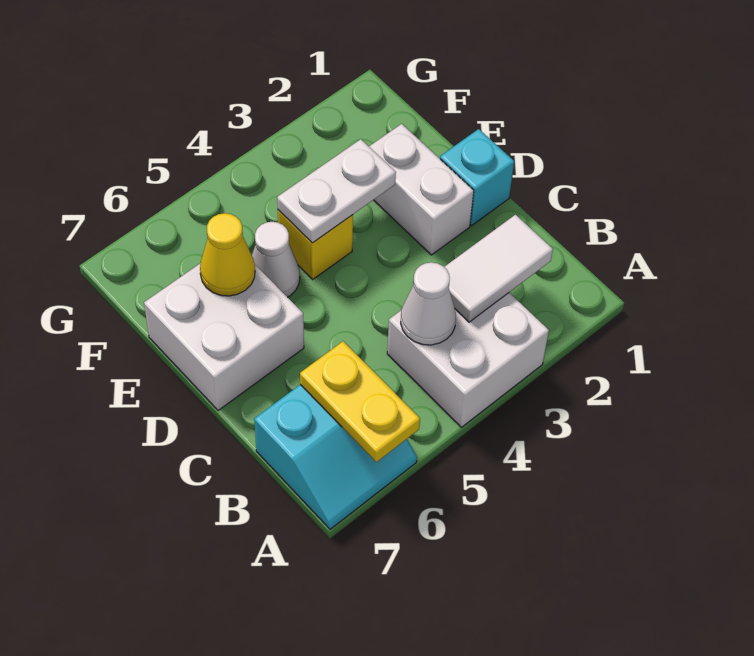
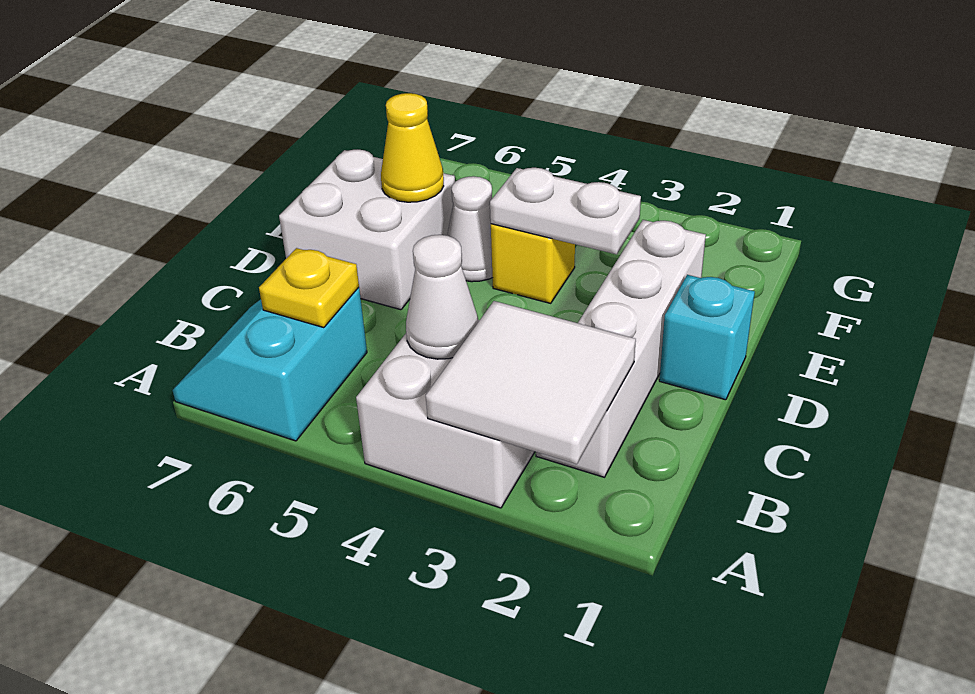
cyan 2x2 slope [254,385,417,529] -> cyan 2x2 slope turned to [173,287,367,441]
yellow 1x2 plate [300,341,420,462] -> yellow 1x1 plate [259,248,359,328]
white 1x2 tile [445,215,553,322] -> white 2x2 tile [426,301,636,464]
white 1x2 brick [369,124,474,255] -> white 1x4 brick [536,220,706,477]

